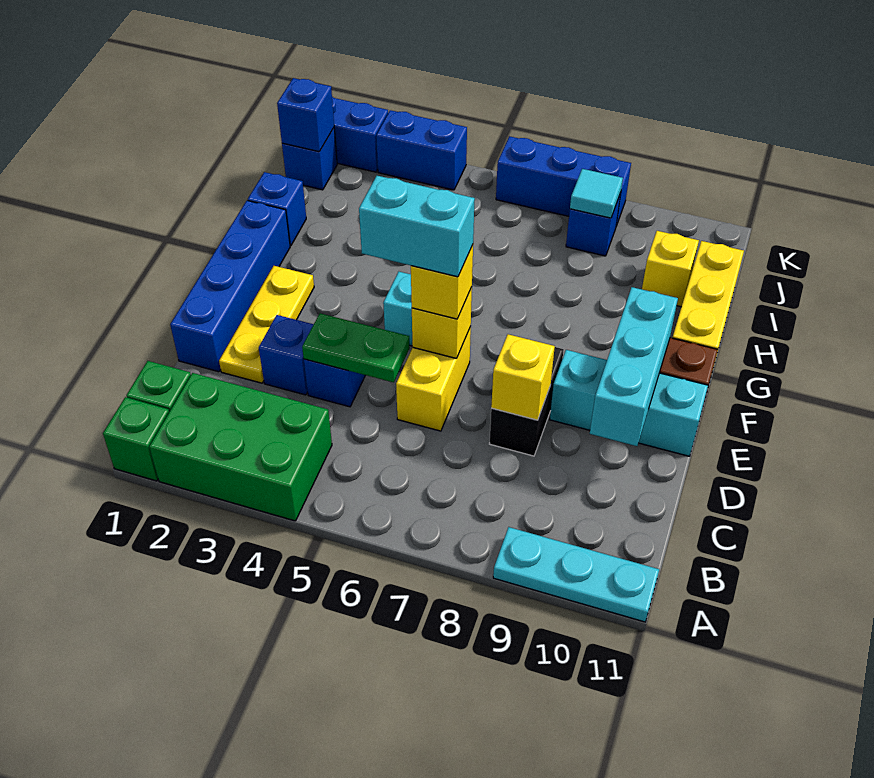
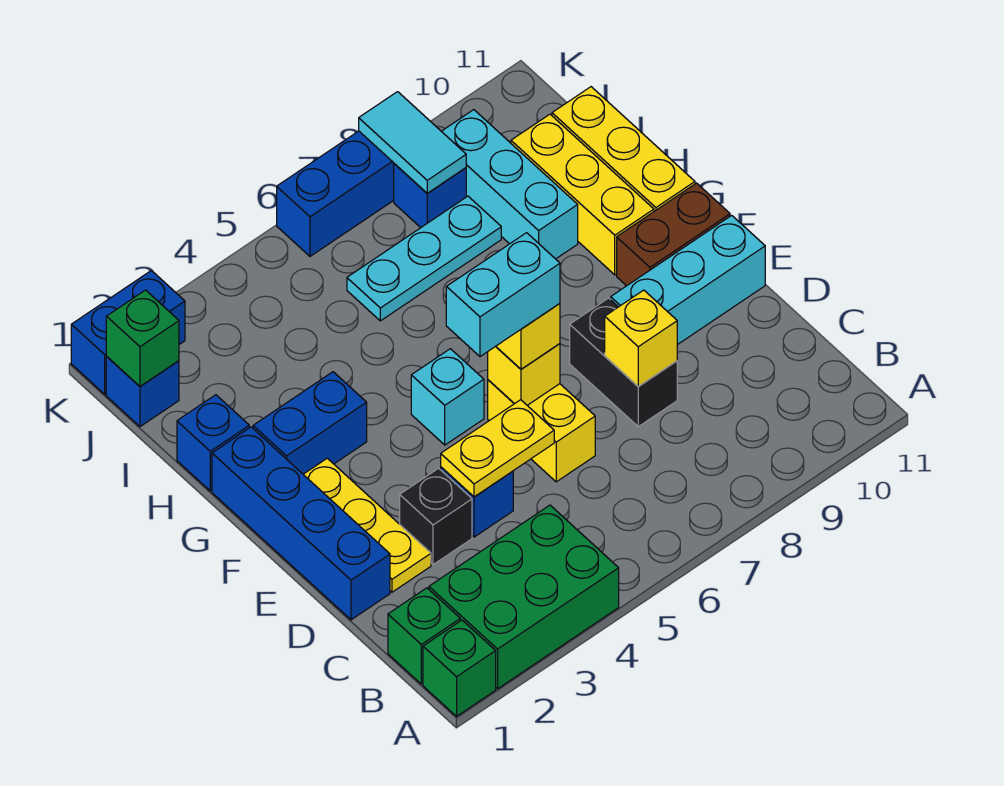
cyan 1x3 plate [493,527,659,622] -> cyan 1x3 plate moved to [347,196,501,321]
blue 1x1 brick [259,315,314,395] -> black 1x1 brick [400,468,472,565]
green 1x2 plate [302,313,410,382] -> yellow 1x2 plate [441,400,554,497]
cyan 1x3 brick [590,287,678,446] -> cyan 1x3 brick moved to [441,110,578,259]
yellow 1x1 brick [642,231,699,307] -> yellow 1x3 brick [511,114,654,275]
blue 1x1 brick [277,78,334,152] -> green 1x1 brick [106,290,179,386]
cyan 1x1 tile [570,169,623,218] -> cyan 1x2 tile [359,92,466,193]
blue 1x2 brick [376,110,467,190] -> blue 1x2 brick moved to [253,372,367,474]

